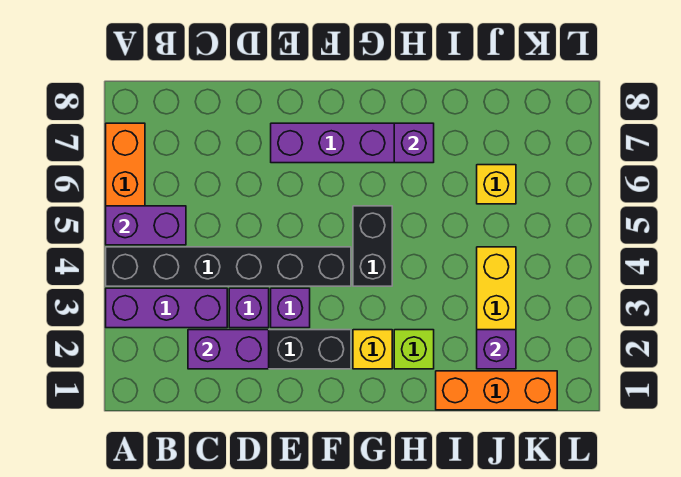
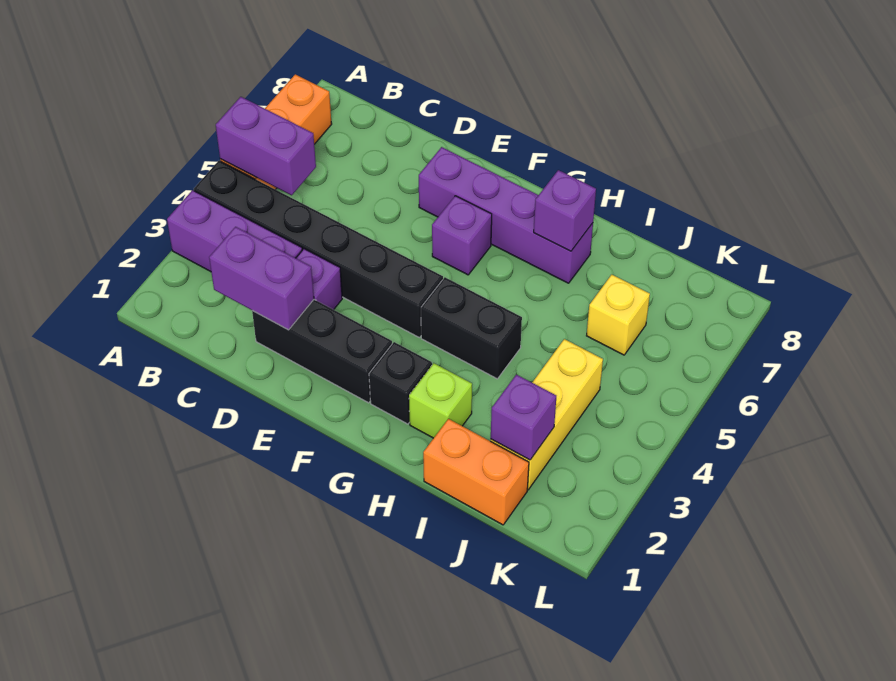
purple 1x1 brick [271,288,310,328] -> purple 1x1 brick moved to [432,196,492,275]
yellow 1x1 brick [353,330,392,369] -> black 1x1 brick [369,342,432,424]
black 1x2 brick [353,206,392,286] -> black 1x2 brick turned to [421,277,522,379]
orange 1x3 brick [436,371,557,410] -> orange 1x2 brick [423,419,529,525]

